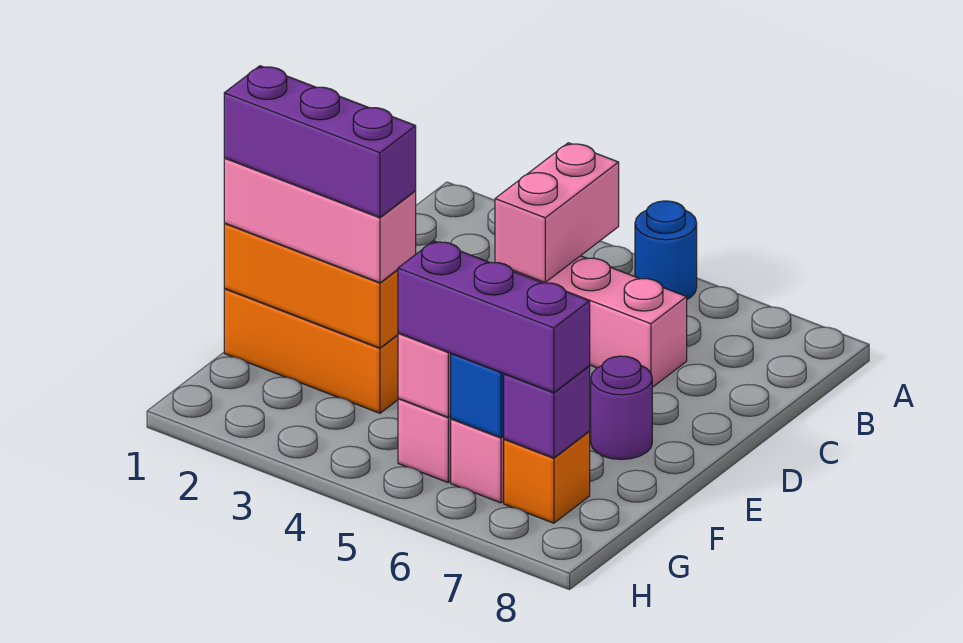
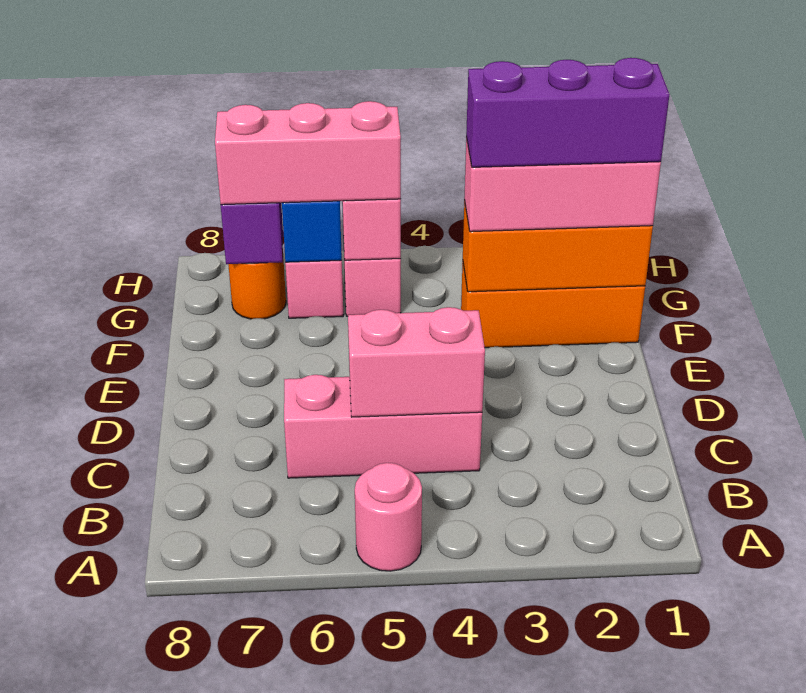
blue 1x1 round brick [635,201,697,299] -> pink 1x1 round brick [355,463,422,571]
pink 1x2 brick [495,143,619,282] -> pink 1x2 brick turned to [348,307,485,417]
purple 1x1 round brick [591,356,652,459] -> none
purple 1x3 brick [398,241,590,393] -> pink 1x3 brick [215,101,401,205]
orange 1x1 brick [504,432,590,523] -> orange 1x1 round brick [228,259,286,319]

